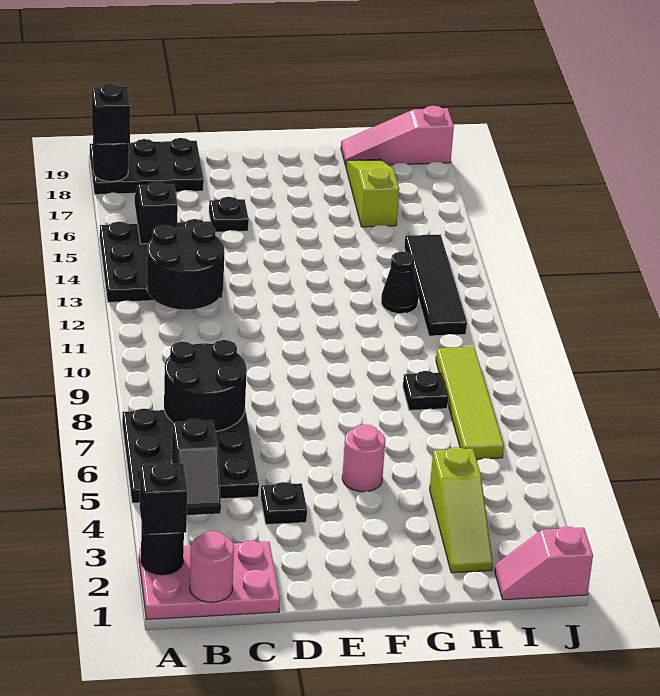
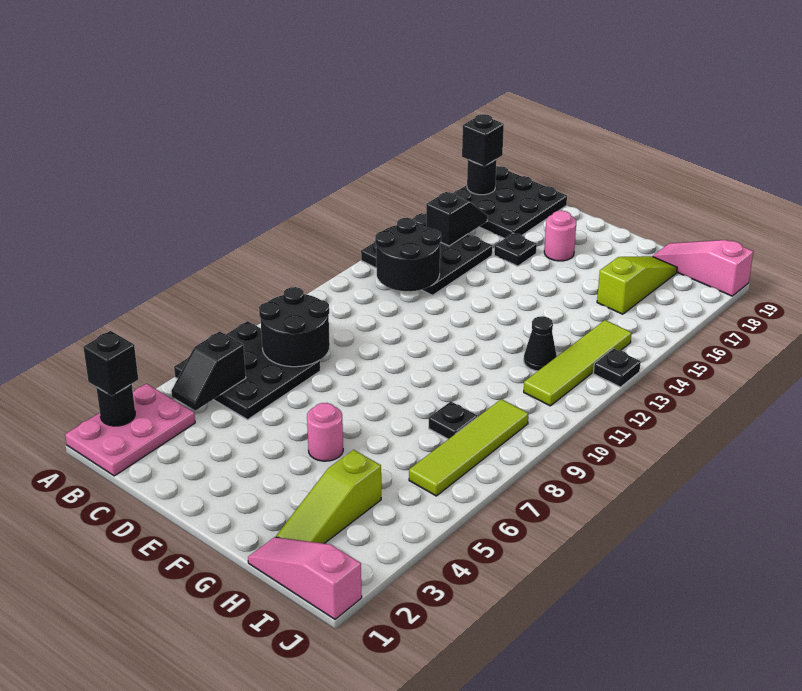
pink 2x3 plate [139,541,280,620] -> pink 2x3 plate turned to [65,384,195,476]
black 2x3 plate [90,138,204,195] -> black 3x3 plate [454,166,567,238]
pink 1x1 round brick [190,531,234,602] -> pink 1x1 round brick moved to [544,211,576,261]
black 1x1 plate [261,482,307,525] -> black 1x1 plate moved to [593,348,641,387]
pink 1x2 slope [495,526,593,600] -> pink 1x3 slope [248,537,362,619]
black 1x4 tile [404,234,467,336] -> lime 1x4 tile [524,320,631,406]

